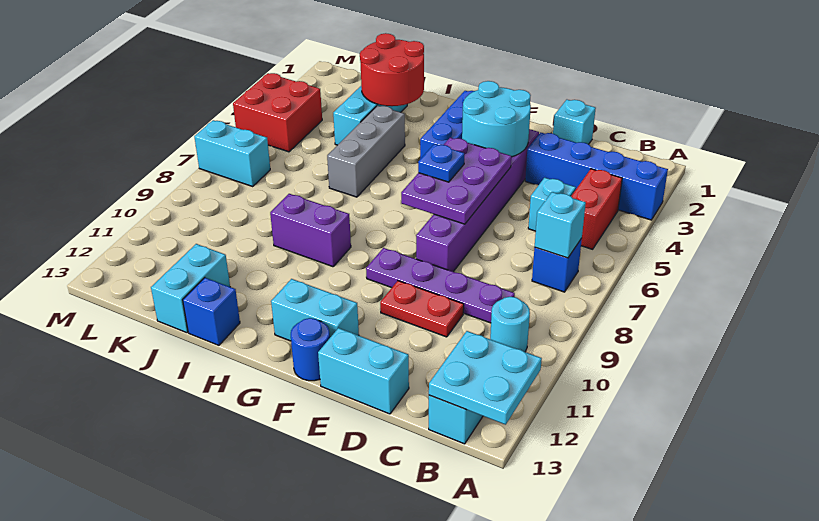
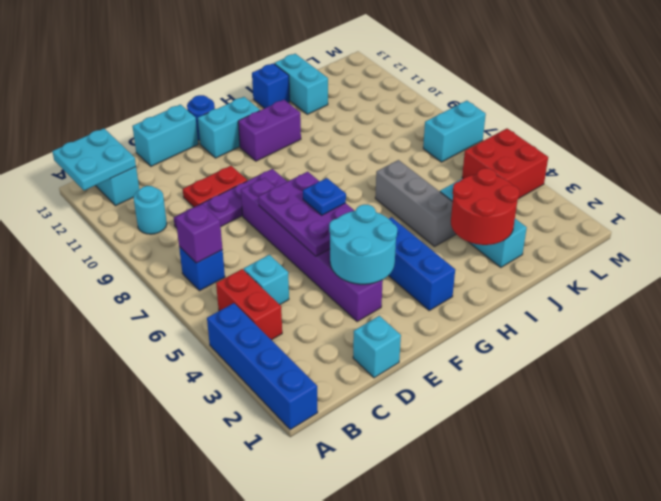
blue 1x4 brick [525,132,668,220] -> blue 1x4 brick turned to [207,303,318,430]
cyan 1x1 brick [535,192,586,258] -> purple 1x1 brick [176,204,222,263]
purple 1x2 brick [270,194,351,267] -> purple 1x2 brick moved to [238,100,301,161]

